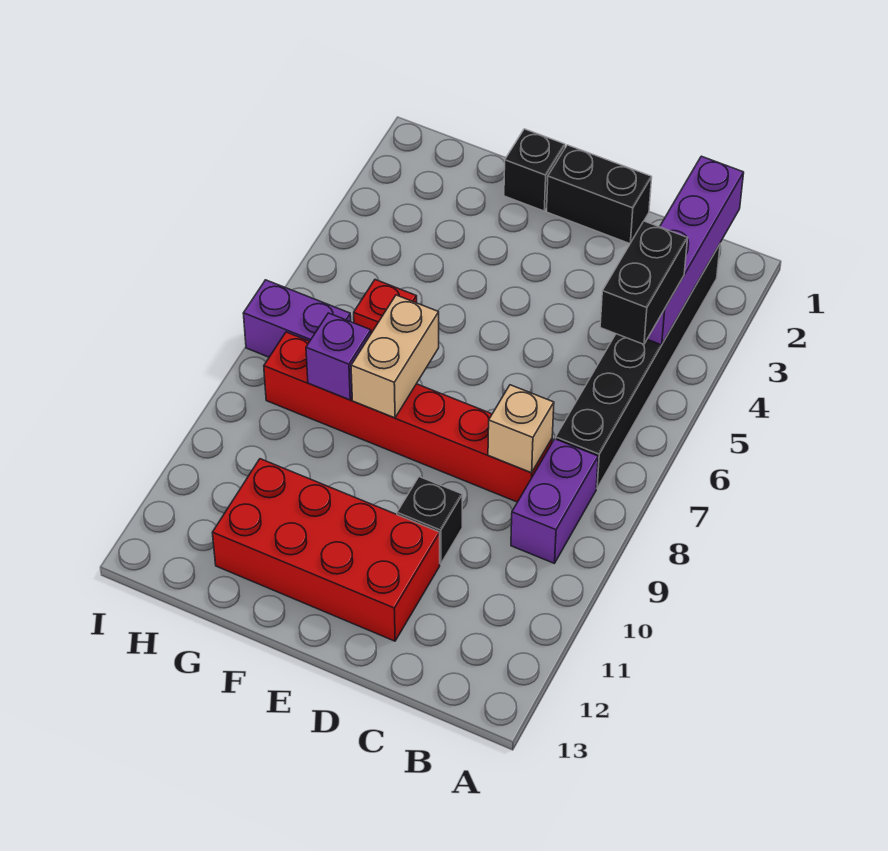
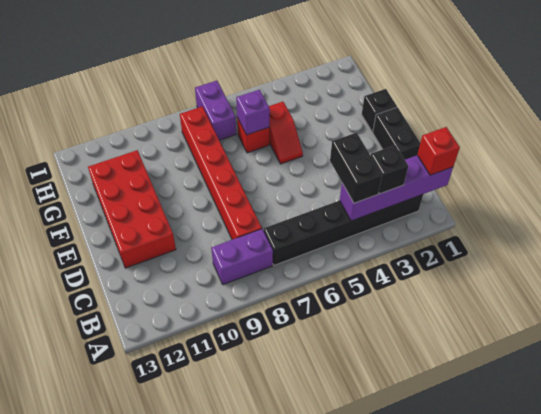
none -> red 1x1 brick [417,127,460,175]
black 1x2 brick [600,221,688,344] -> black 1x2 brick turned to [330,133,382,203]
tan 1x1 brick [488,385,554,473] -> none
black 1x1 brick [397,477,462,564] -> black 1x1 brick moved to [371,145,408,194]
none -> red 1x2 slope [269,102,303,164]
tan 1x2 brick [351,295,439,418] -> none
purple 1x1 brick [306,313,371,400] -> purple 1x1 brick moved to [236,90,270,135]

